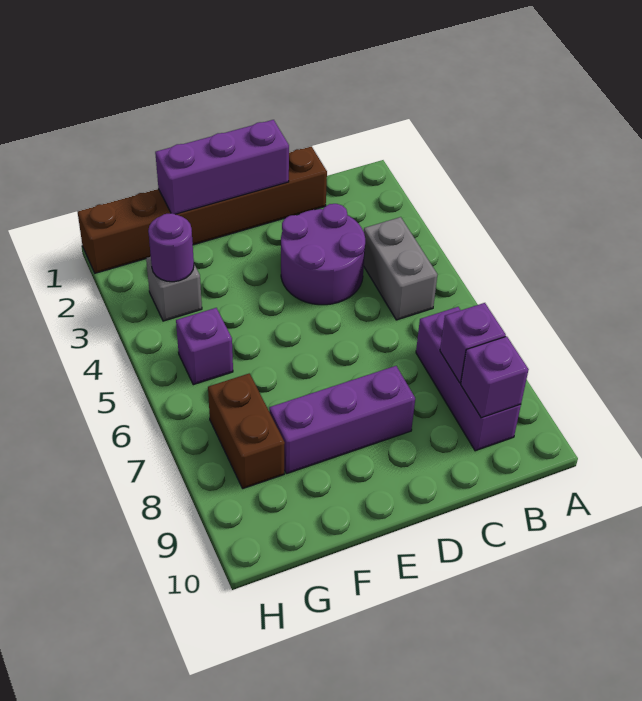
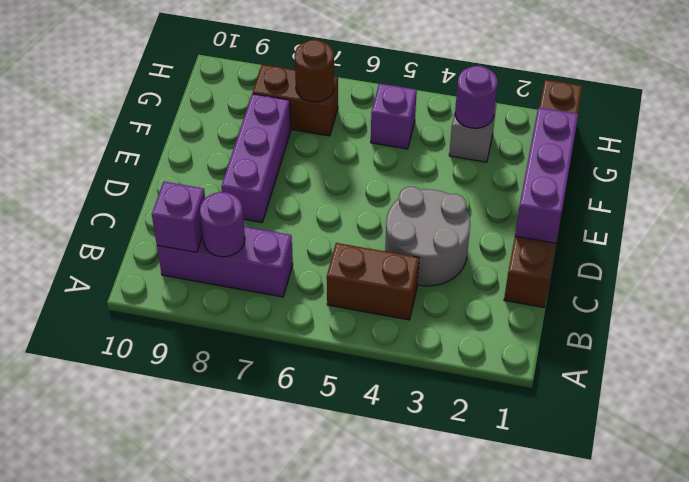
grey 1x2 brick [364,217,438,320] -> brown 1x2 brick [327,243,419,320]
purple 1x1 brick [440,303,506,383] -> purple 1x1 round brick [200,192,245,257]
purple 2x2 round brick [281,204,365,305] -> grey 2x2 round brick [385,187,470,286]
none -> brown 1x1 round brick [295,40,334,102]

